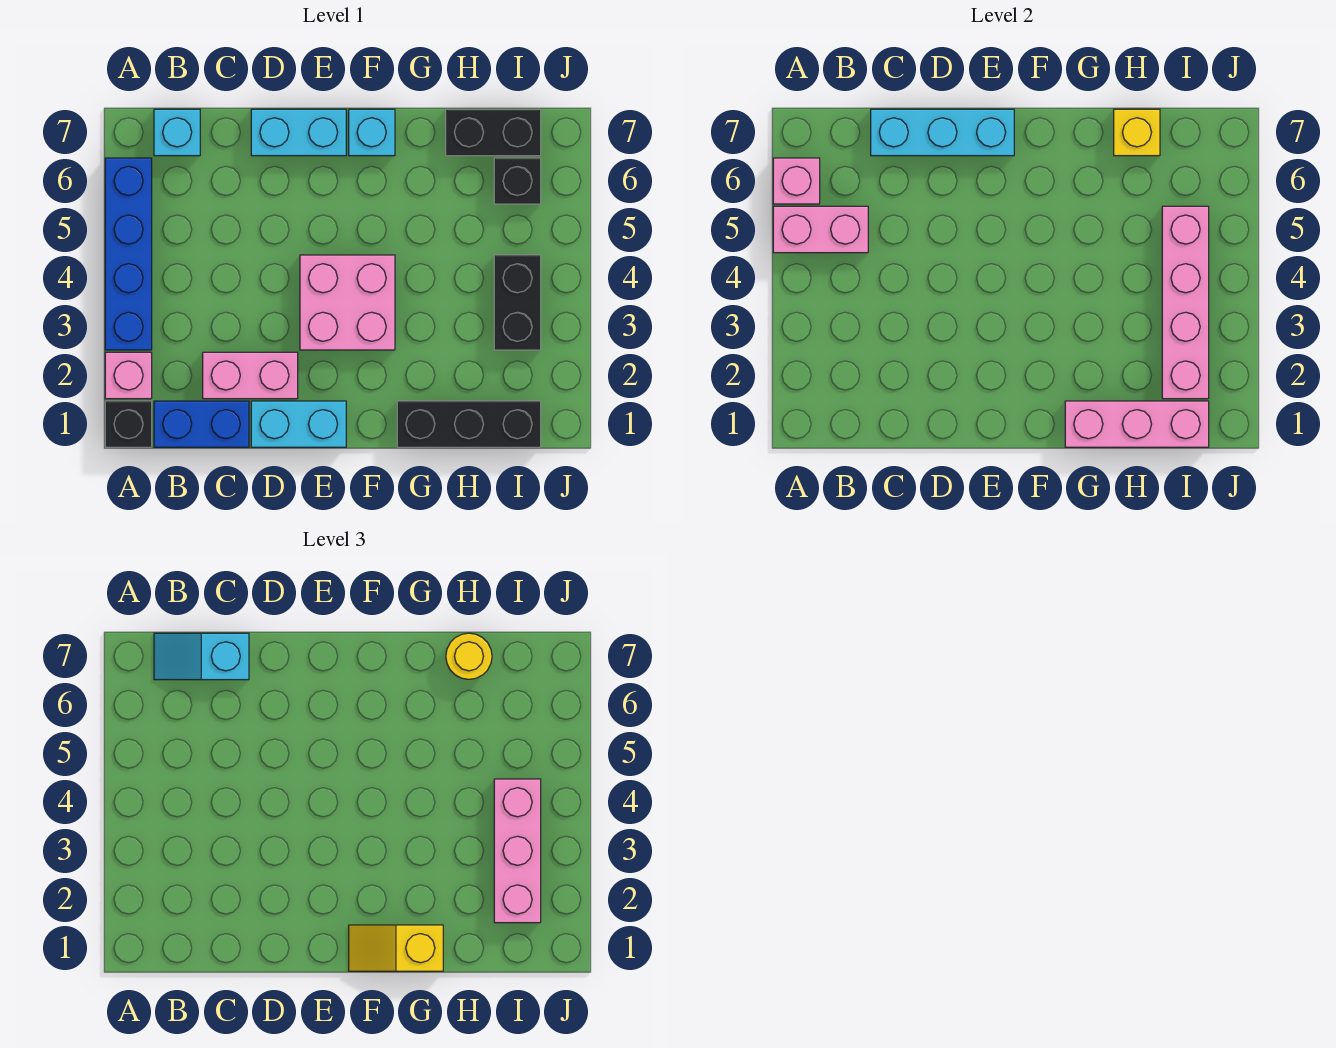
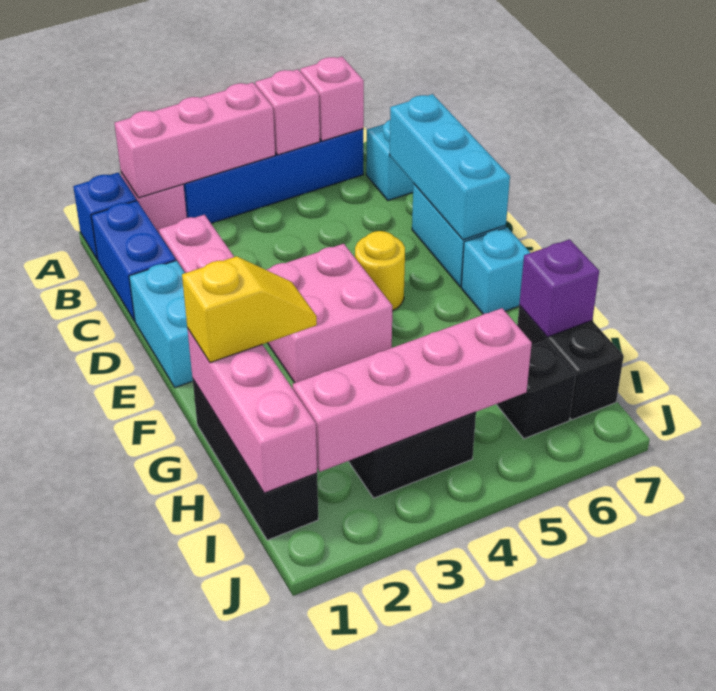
black 1x1 brick [105,401,152,447] -> blue 1x1 brick [73,173,136,260]
pink 1x2 brick [773,206,868,253] -> pink 1x1 brick [255,69,320,155]
cyan 1x2 slope [154,633,249,680] -> none
yellow 1x2 slope [349,925,443,971] -> yellow 1x2 slope turned to [182,256,317,363]
yellow 1x1 brick [1114,109,1160,156] -> purple 1x1 brick [519,239,599,337]
yellow 1x1 round brick [446,633,492,679] -> yellow 1x1 round brick moved to [355,231,405,311]
pink 1x3 brick [494,779,541,923] -> pink 1x3 brick moved to [115,82,275,198]

